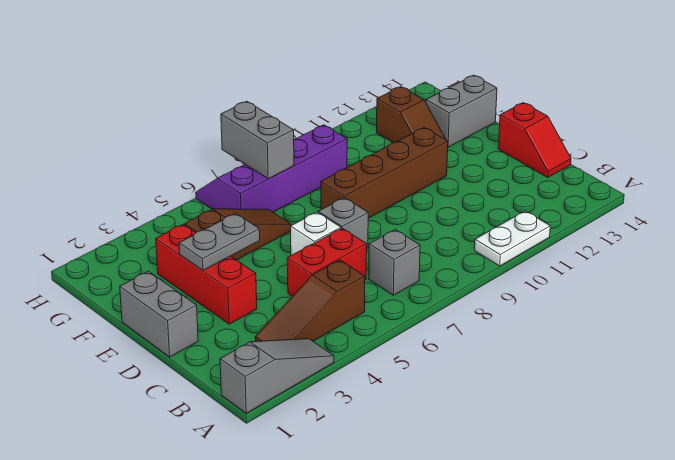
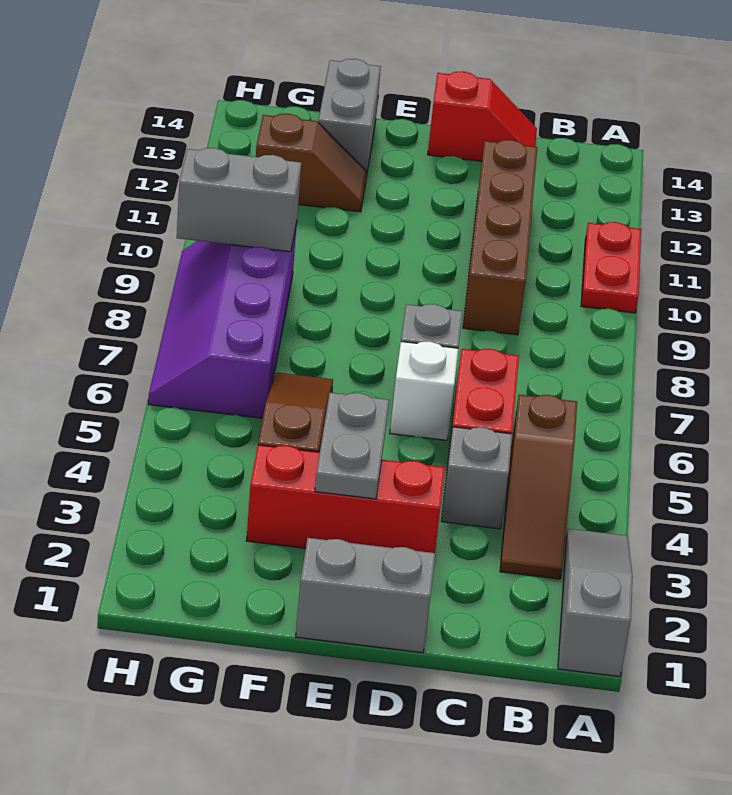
white 1x2 plate [475,211,550,266] -> red 1x2 plate [581,222,641,313]
grey 1x1 brick [369,230,420,295] -> grey 1x1 brick moved to [441,427,512,529]
brown 1x4 brick [321,128,448,218] -> brown 1x4 brick moved to [463,140,537,335]
grey 1x2 brick [221,101,294,179] -> grey 1x2 brick moved to [177,148,301,252]

